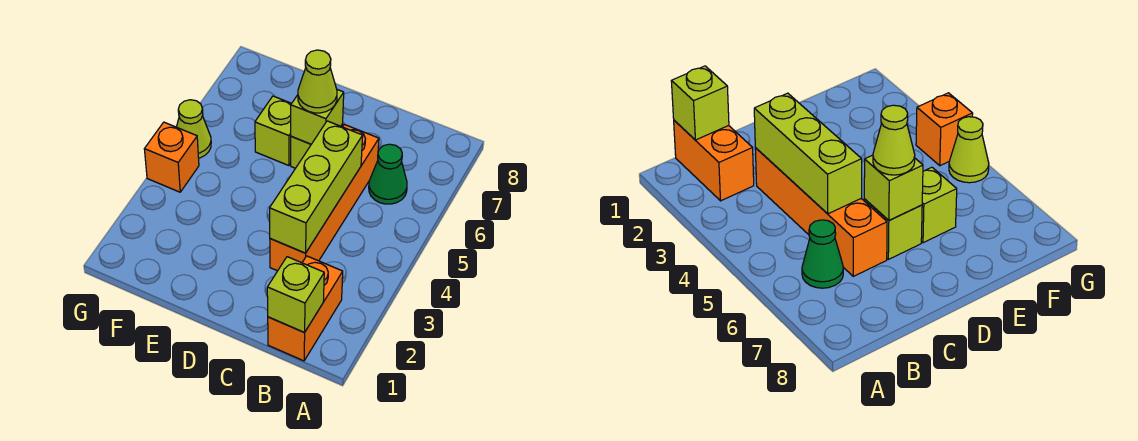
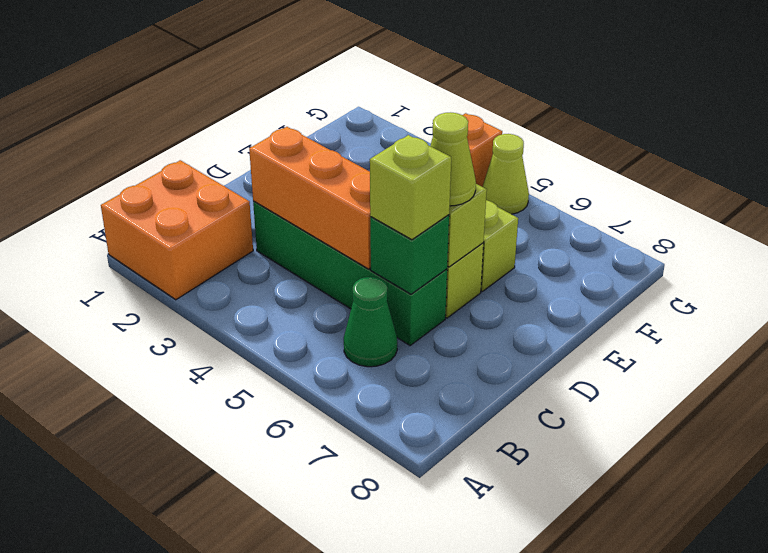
orange 1x2 brick [268,256,343,361] -> orange 2x2 brick [101,160,253,300]
lime 1x1 brick [267,257,324,333] -> lime 1x1 brick moved to [370,135,451,240]
orange 1x4 brick [270,124,379,271] -> green 1x4 brick [253,201,447,345]
lime 1x3 brick [270,121,363,253] -> orange 1x3 brick [249,127,371,269]
none -> green 1x1 brick [370,215,449,294]

